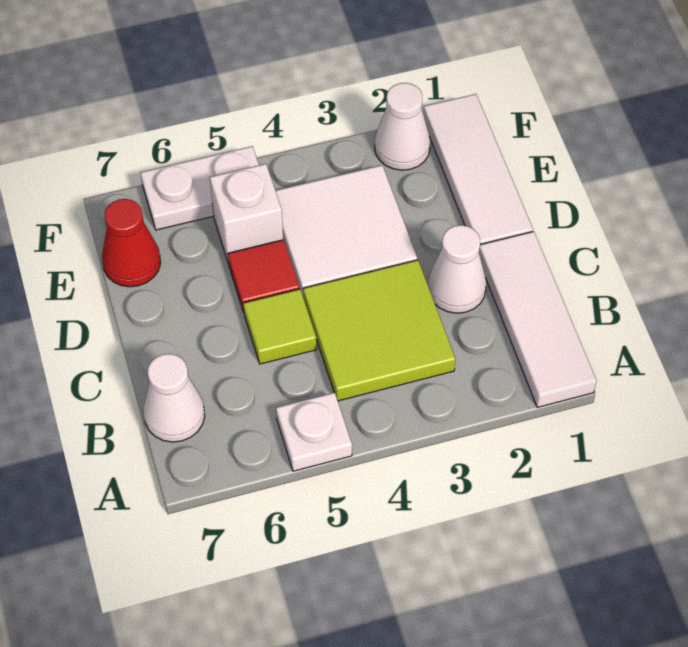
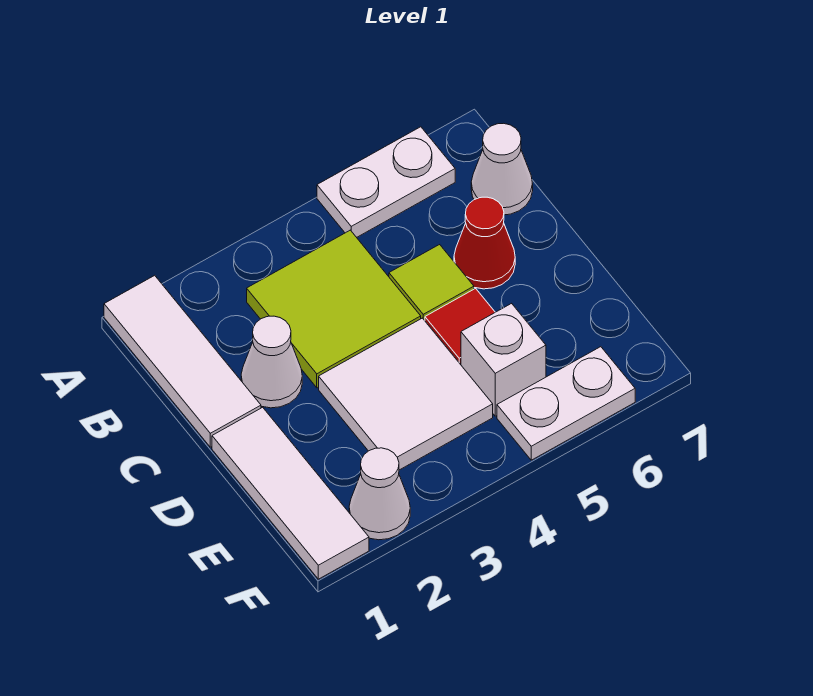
white 1x1 plate [276,393,352,471] -> white 1x2 plate [317,127,455,237]
red 1x1 cone [102,199,161,287] -> red 1x1 cone moved to [454,197,515,289]

